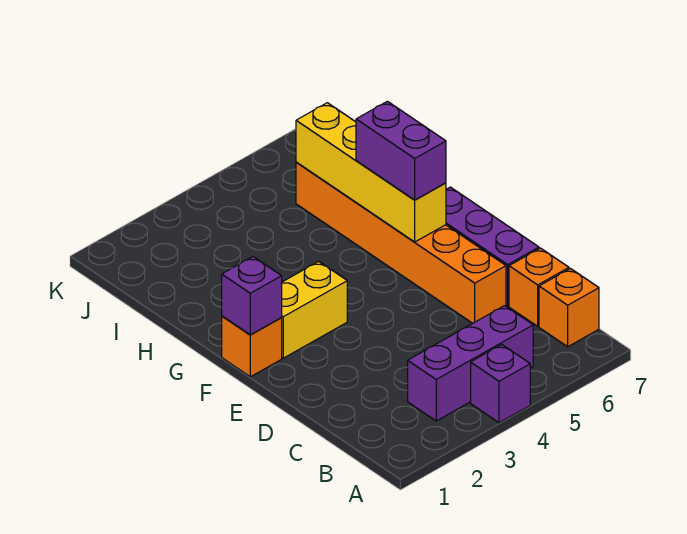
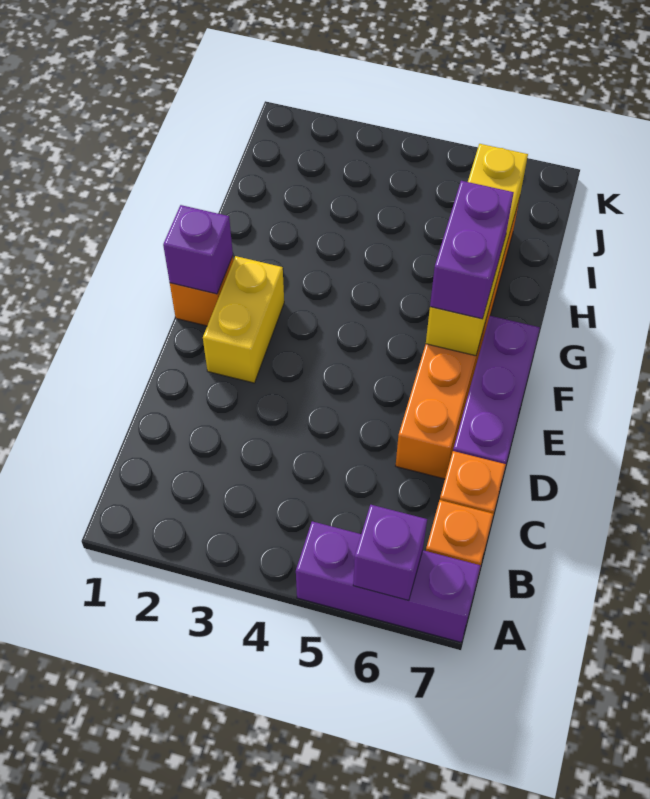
purple 1x1 brick [471,345,530,423] -> purple 1x1 brick moved to [353,505,427,601]
purple 1x3 brick [408,306,533,421] -> purple 1x3 brick moved to [296,521,481,642]
yellow 1x2 brick [281,261,347,358] -> yellow 1x2 brick turned to [203,256,284,383]

